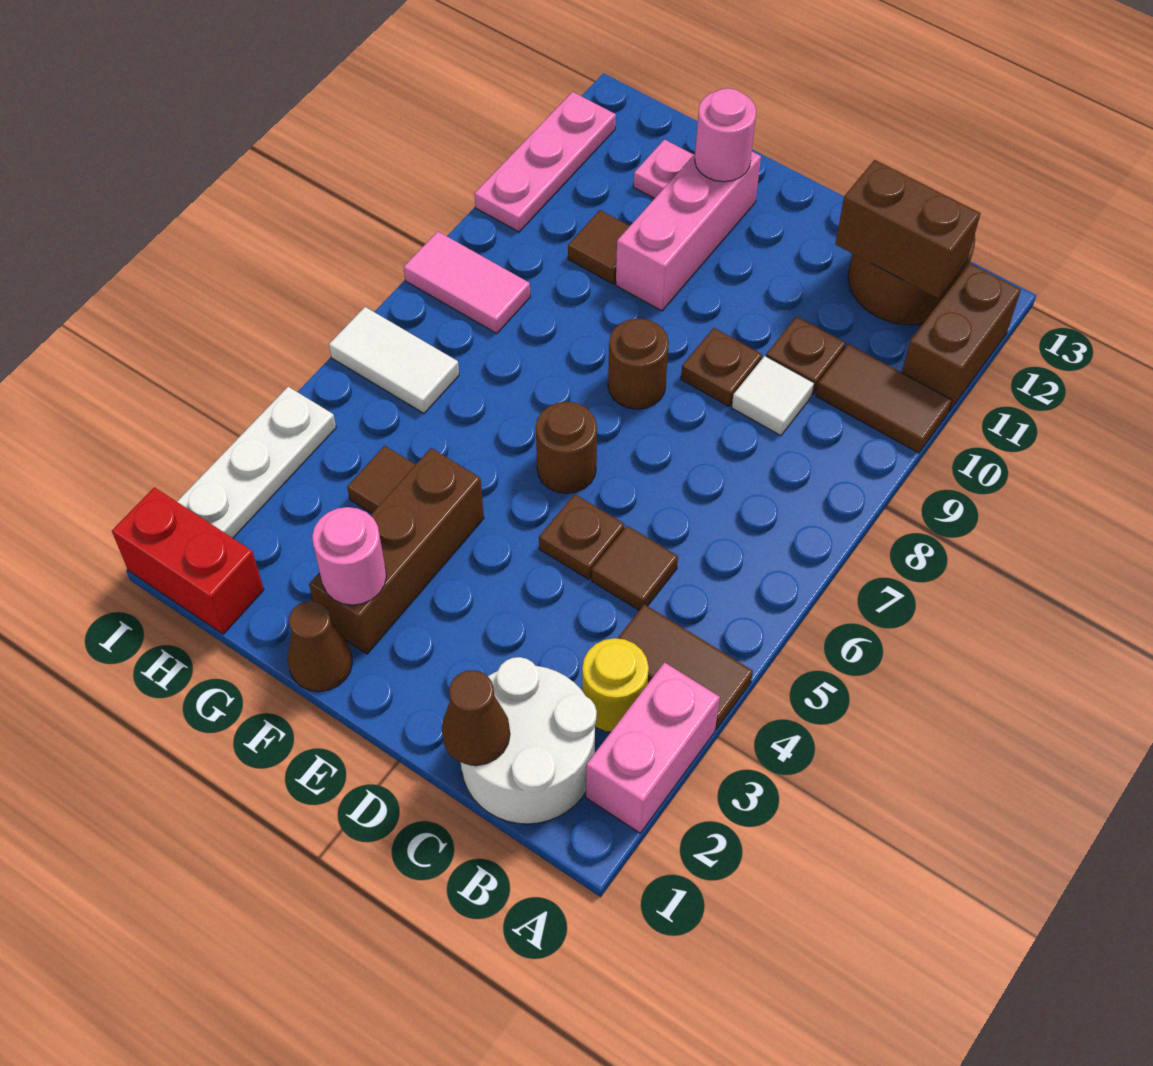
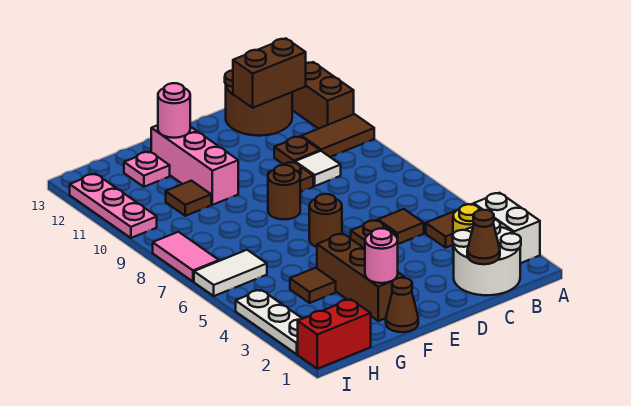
pink 1x2 brick [586,663,720,833] -> white 1x2 brick [474,193,540,263]
pink 1x2 tile [404,231,530,334] -> pink 1x2 tile turned to [153,232,219,282]

